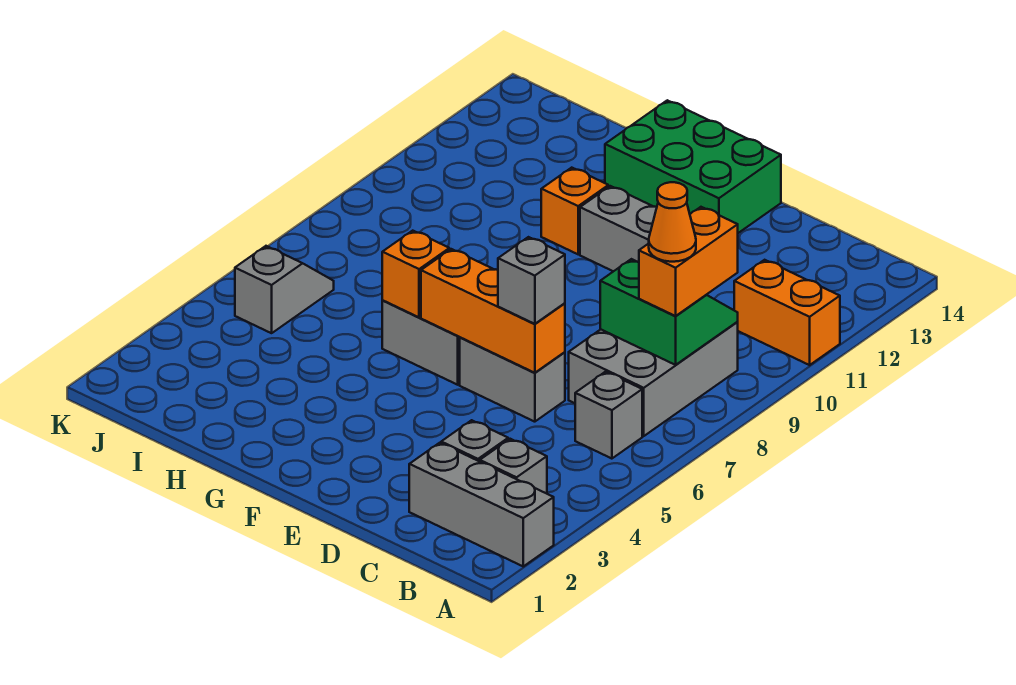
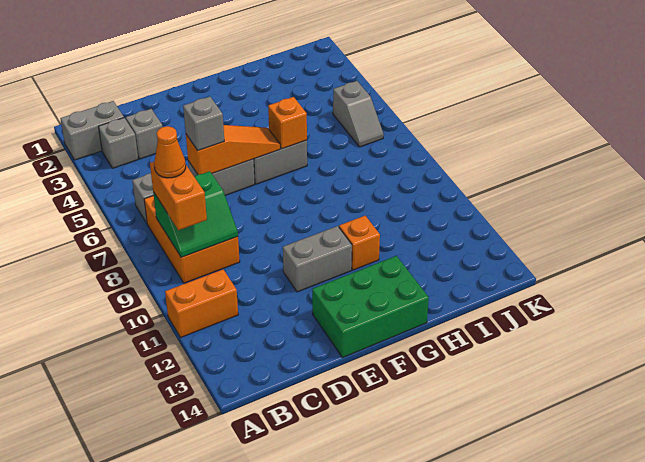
grey 1x3 brick [409,443,554,566] -> grey 1x2 brick [60,101,124,160]
grey 2x3 brick [569,322,738,436] -> orange 2x3 brick [144,196,240,283]
orange 1x3 brick [421,249,565,373] -> orange 1x3 slope [186,125,280,174]

